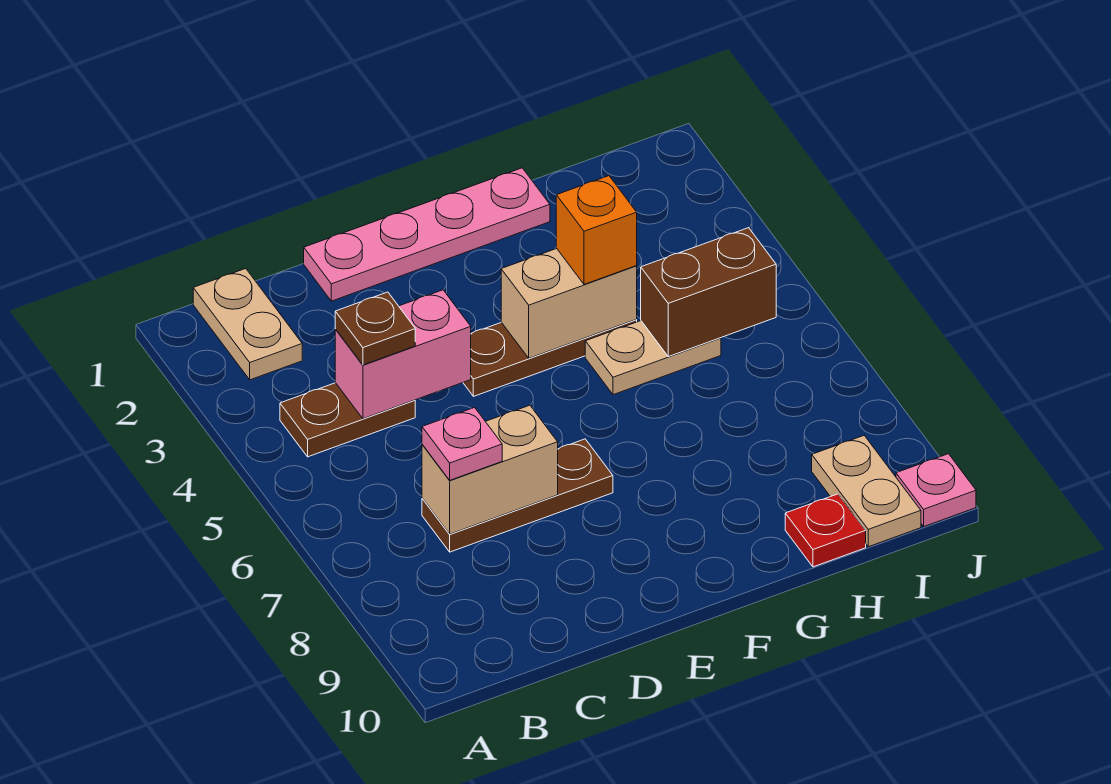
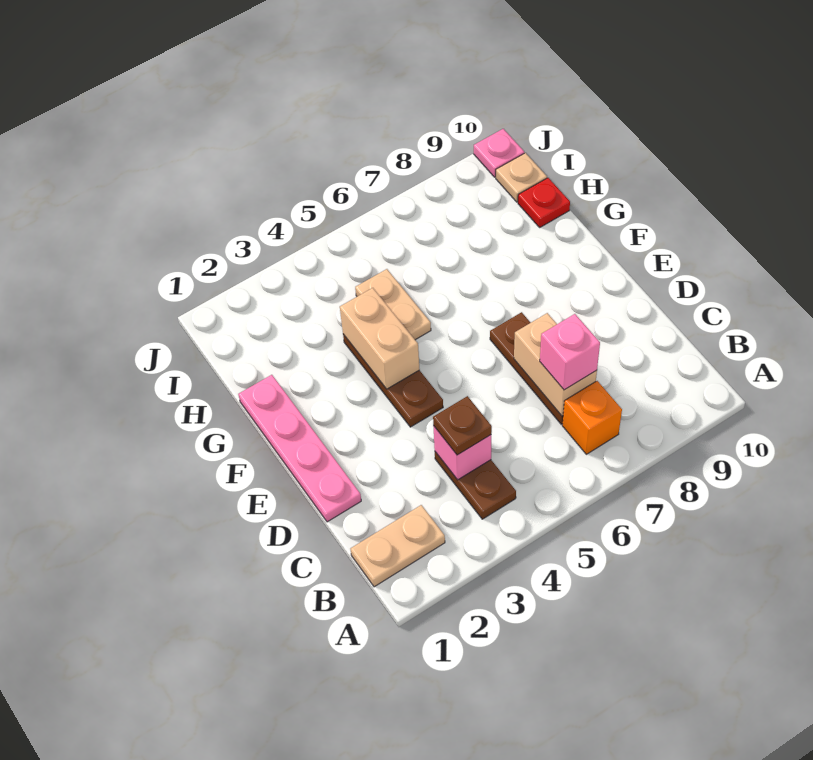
pink 1x2 brick [335,290,471,419] -> pink 1x1 brick [434,427,491,480]
pink 1x1 plate [422,408,502,480] -> pink 1x1 brick [540,314,600,390]
orange 1x1 brick [556,176,637,284] -> orange 1x1 brick moved to [562,381,622,454]
brown 1x2 brick [641,228,776,357] -> none
tan 1x2 plate [812,436,921,547] -> tan 1x1 plate [496,153,547,202]

